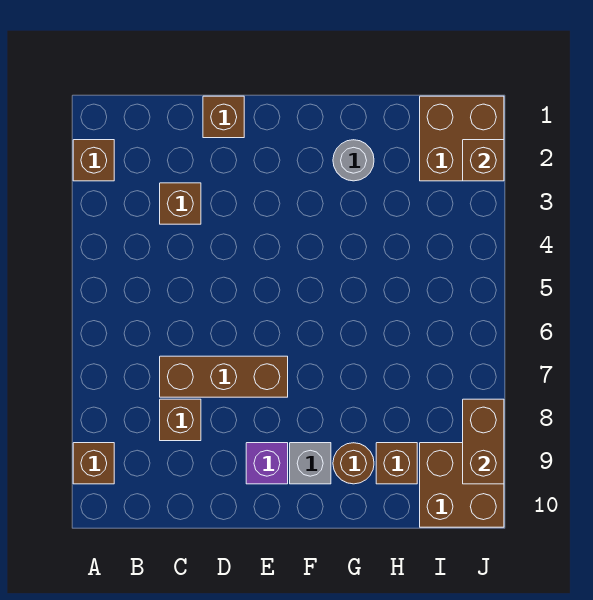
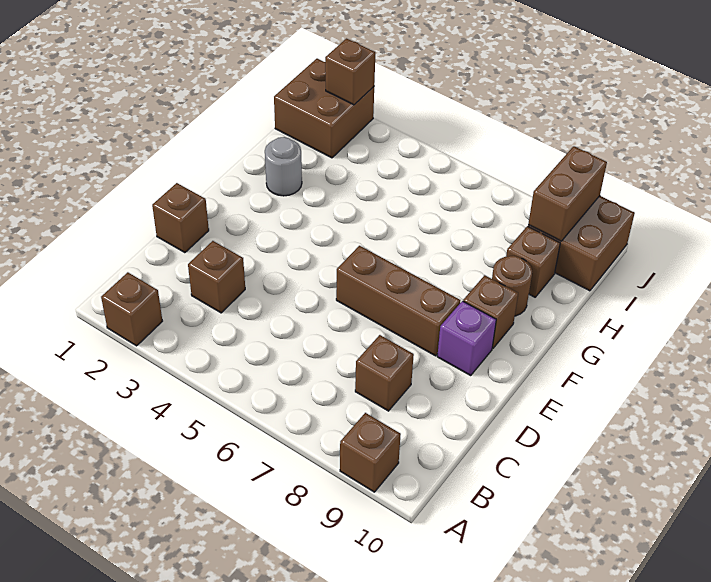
brown 1x3 brick [160,356,288,397] -> brown 1x3 brick turned to [336,246,461,356]
grey 1x1 brick [290,443,331,484] -> brown 1x1 brick [463,275,518,349]
brown 1x2 brick [463,399,504,484] -> brown 1x2 brick turned to [528,146,607,241]

